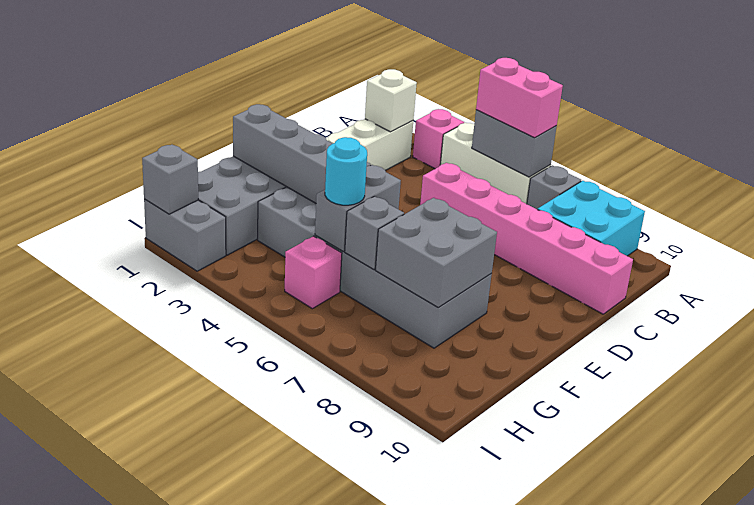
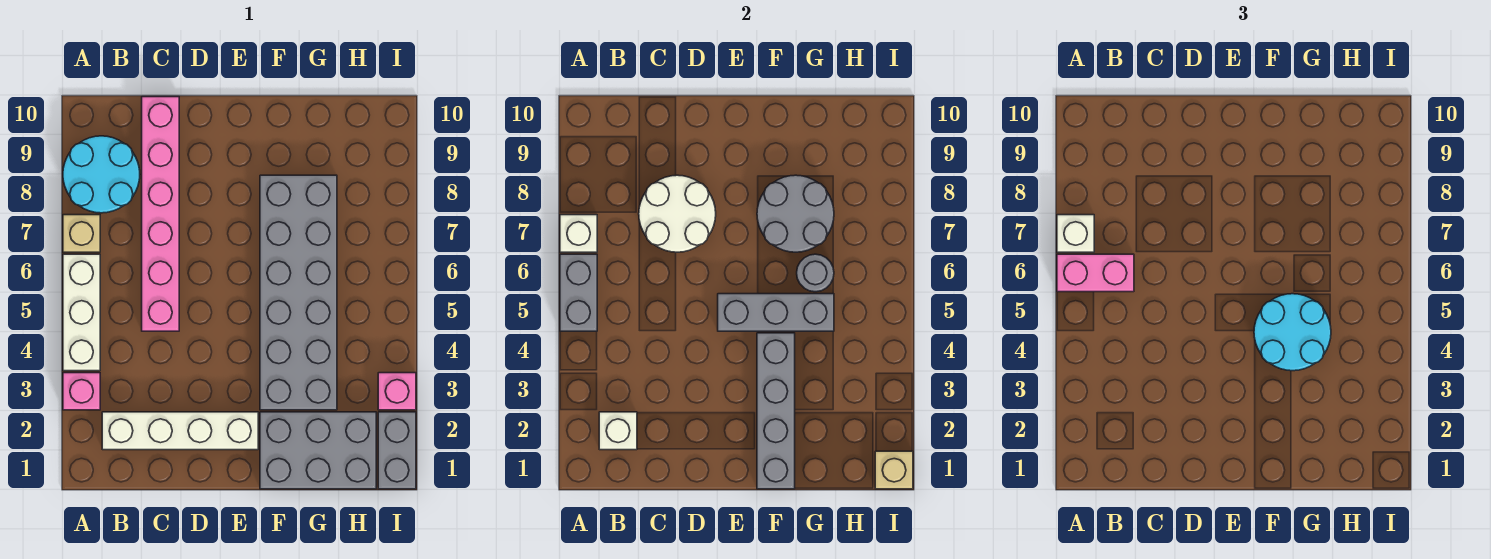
pink 1x2 brick [476,58,563,138] -> pink 1x2 brick turned to [1057,254,1134,292]
grey 1x1 brick [527,165,581,210] -> tan 1x1 brick [63,215,100,252]
none -> white 1x1 brick [560,215,597,252]
none -> white 1x1 brick [1057,215,1094,252]
cyan 2x2 brick [538,181,645,256] -> cyan 2x2 round brick [63,136,140,213]
none -> white 2x2 round brick [639,175,716,252]
grey 1x2 brick [315,165,401,251] -> grey 1x3 brick [718,294,834,331]
grey 2x2 brick [376,198,497,308] -> grey 2x2 round brick [757,175,834,252]
cyan 1x1 round brick [325,137,367,205] -> cyan 2x2 round brick [1254,294,1331,371]
grey 1x1 brick [345,196,404,270] -> grey 1x1 round brick [797,254,834,292]
pink 1x1 brick [285,236,342,309] -> pink 1x1 brick moved to [378,373,416,410]
grey 1x1 brick [142,145,198,214] -> tan 1x1 brick [875,451,913,489]

